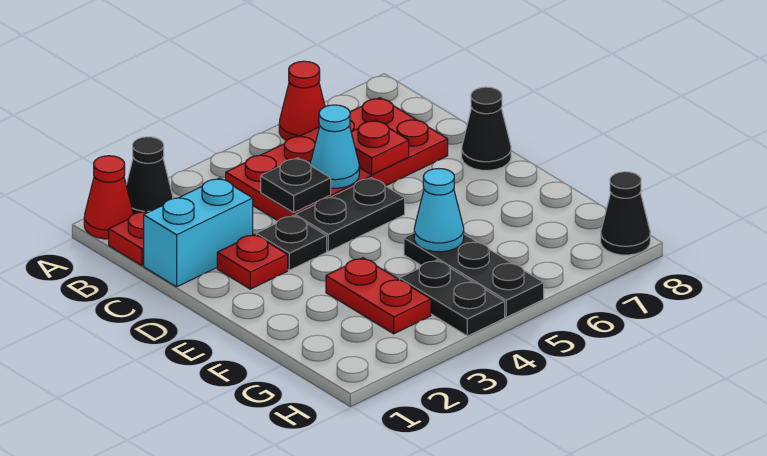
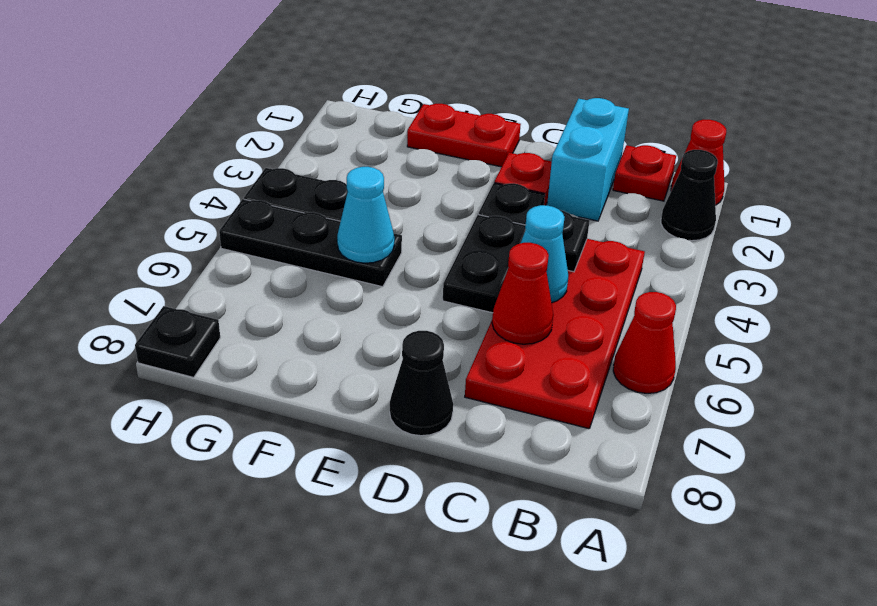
red 1x1 plate [351,120,409,175] -> red 1x1 cone [492,243,553,344]
red 1x2 plate [326,258,431,334] -> red 1x2 plate moved to [407,104,521,167]
black 1x1 cone [601,172,650,255] -> black 1x1 plate [135,306,220,377]

